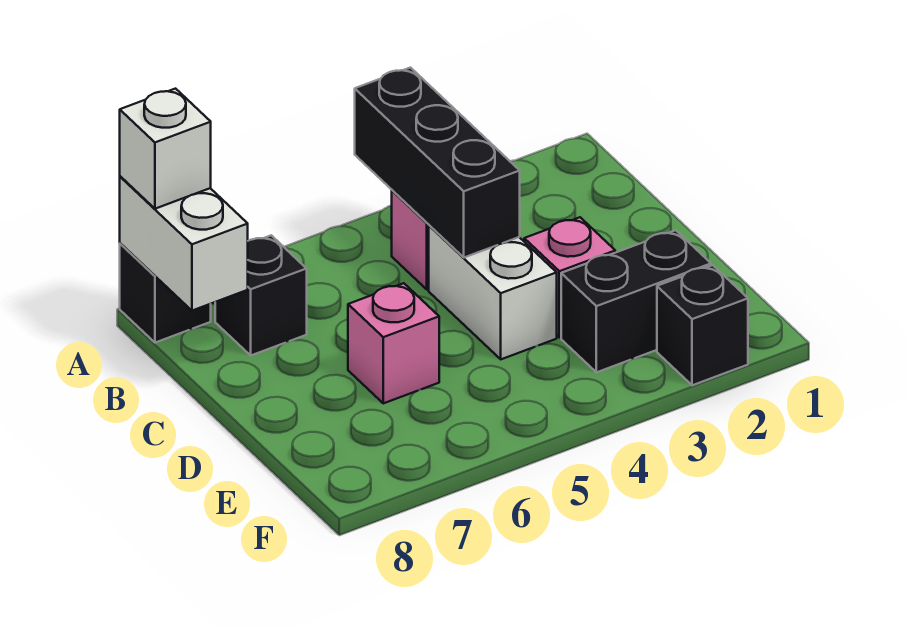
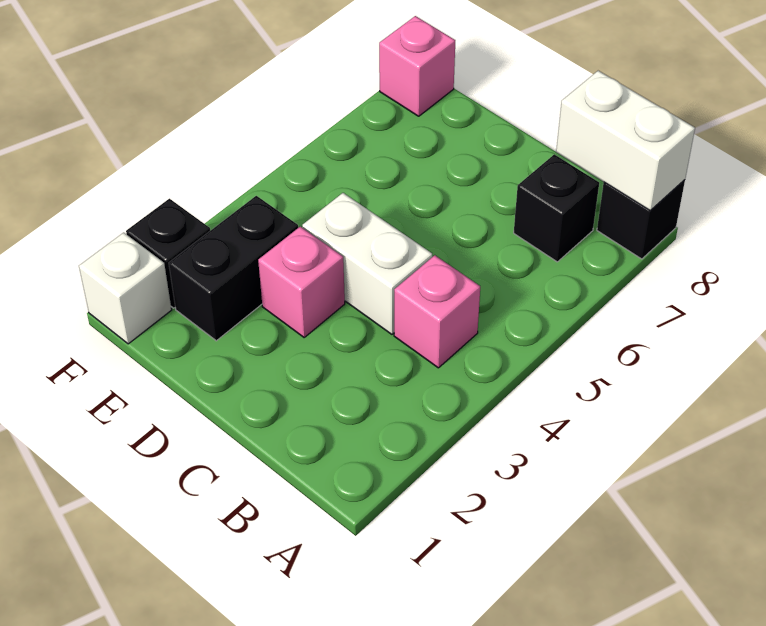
black 1x3 brick [355,68,520,257] -> none
white 1x1 brick [120,89,211,209] -> white 1x1 brick moved to [79,233,172,344]
pink 1x1 brick [348,283,439,403] -> pink 1x1 brick moved to [379,16,455,116]

